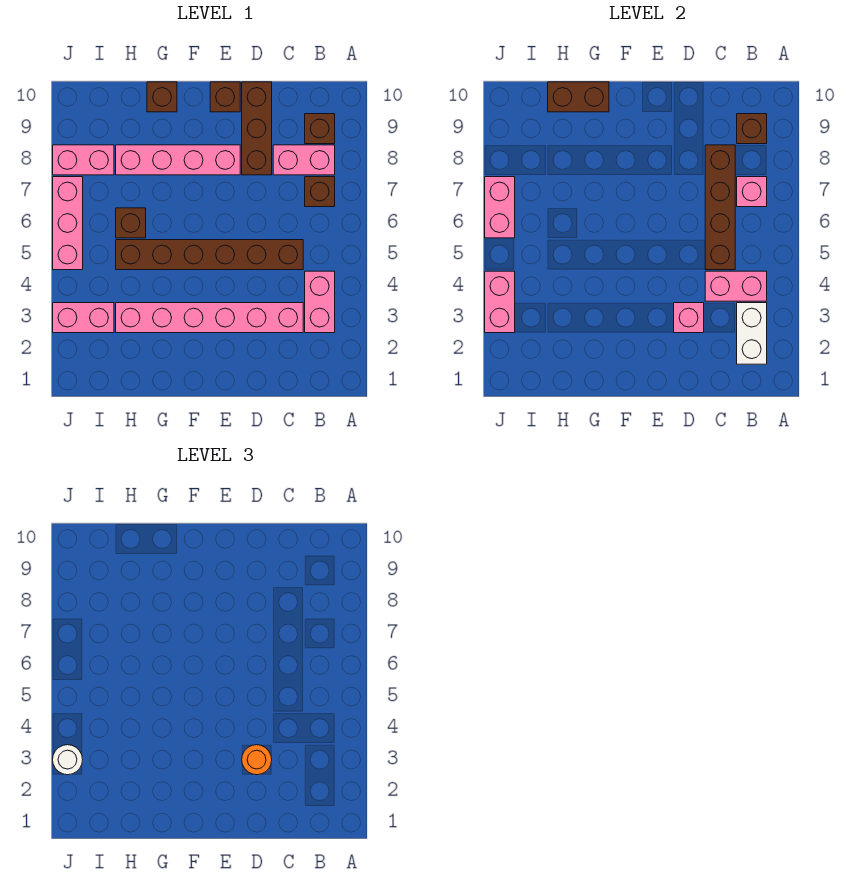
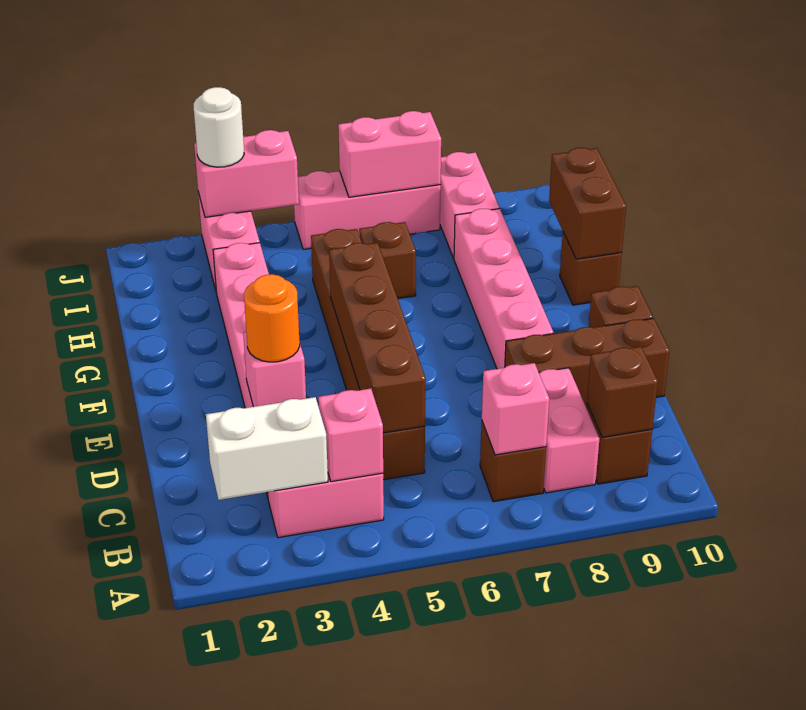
pink 1x2 brick [705,271,767,301] -> pink 1x1 brick [318,389,383,482]
brown 1x4 brick [705,145,735,270] -> brown 1x4 brick turned to [329,243,426,433]

